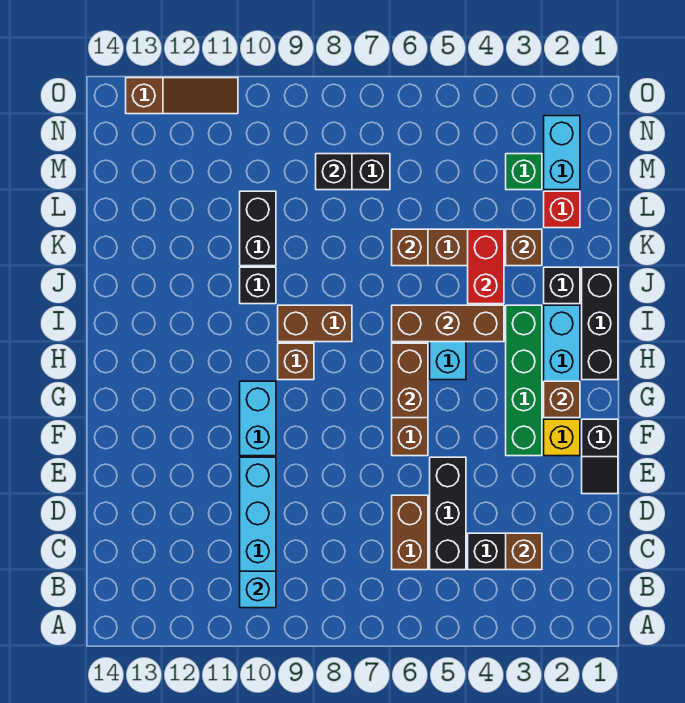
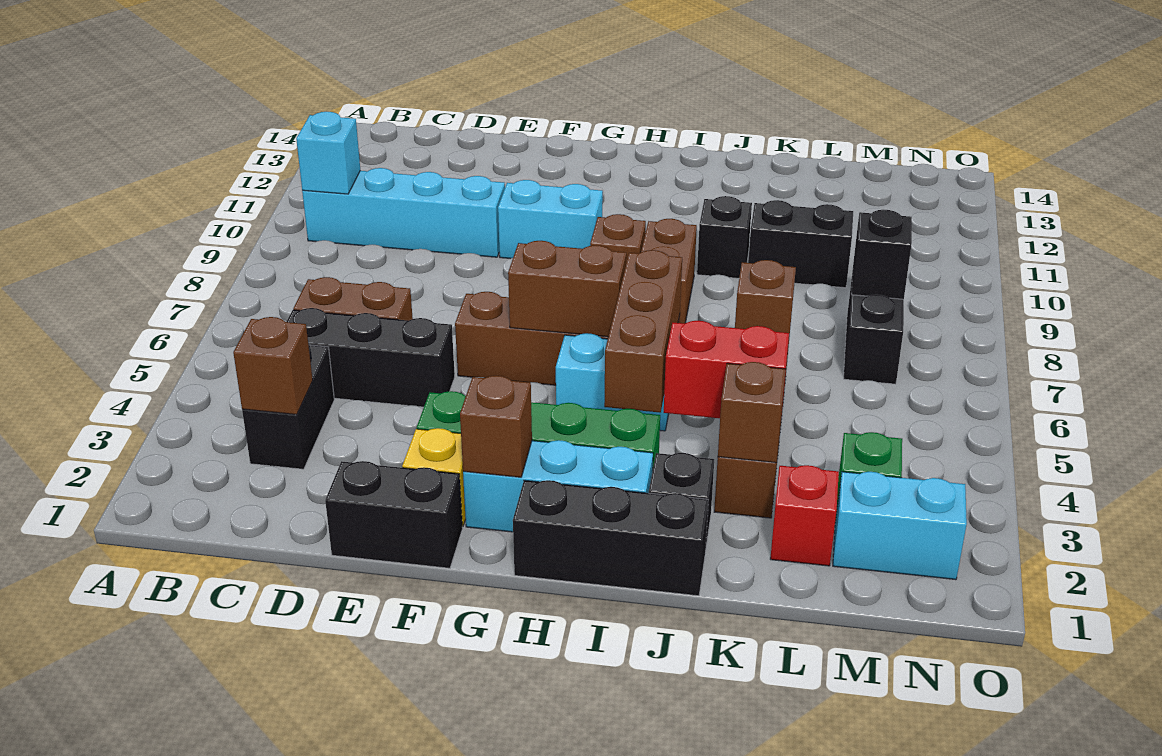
black 1x2 slope [582,419,618,494] -> black 1x2 brick [325,461,463,568]
brown 1x3 slope [126,78,238,114] -> none

